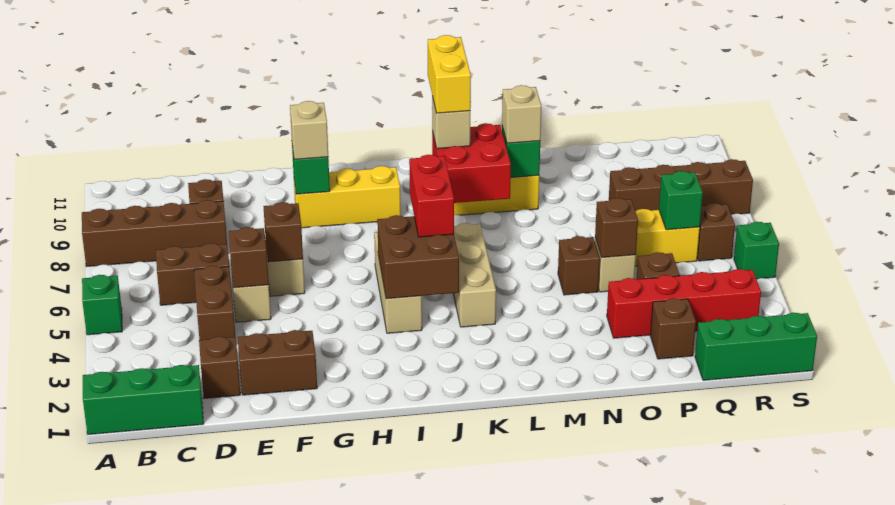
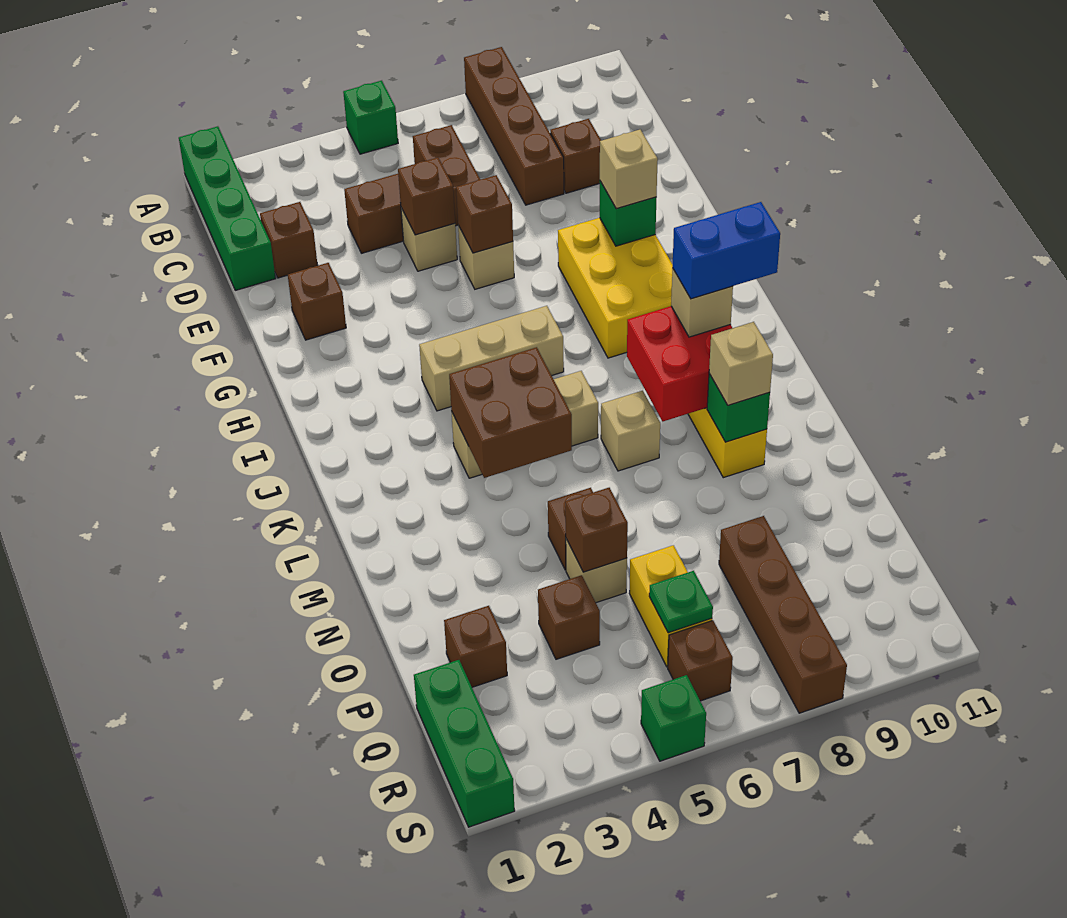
green 1x3 brick [83,365,204,435] -> green 1x4 brick [179,126,276,290]
brown 1x2 brick [238,330,317,395] -> brown 1x1 brick [288,263,346,340]
yellow 1x3 brick [294,166,401,228] -> yellow 2x3 brick [558,218,673,358]
brown 2x2 brick [377,215,459,299] -> brown 2x2 brick moved to [449,347,572,478]
red 1x2 brick [409,155,454,237] -> none
yellow 1x2 brick [428,35,471,113] -> blue 1x2 brick [673,202,780,299]
none -> tan 1x1 brick [601,391,660,471]
red 1x4 brick [607,269,761,338] -> none
green 1x1 brick [659,171,703,230] -> green 1x1 plate [649,571,713,633]

